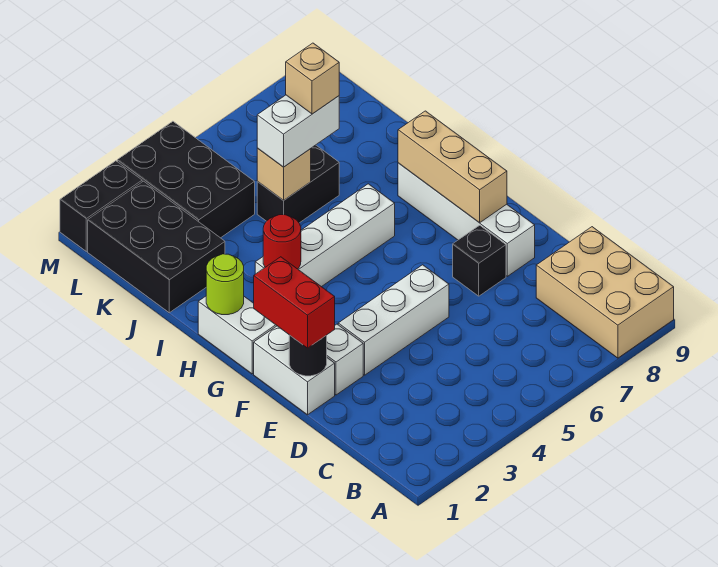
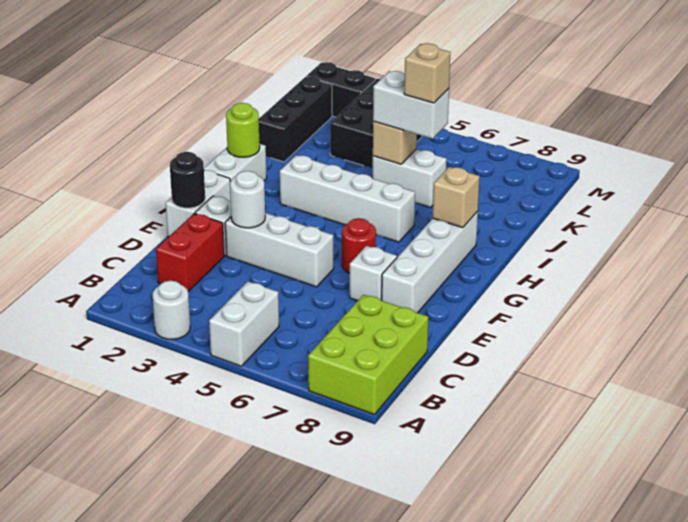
none -> white 1x1 round brick [153,281,190,339]
none -> white 1x2 brick [209,282,279,366]
tan 2x3 brick [536,227,674,358] -> lime 2x3 brick [308,295,428,415]
red 1x2 brick [254,257,335,348] -> red 1x2 brick moved to [156,213,224,292]
none -> white 1x1 round brick [230,171,265,228]
black 1x1 brick [453,225,506,296] -> white 1x1 brick [350,246,397,301]
tan 1x3 brick [398,111,507,223] -> tan 1x1 brick [433,167,480,228]
red 1x1 round brick [263,215,301,269] -> red 1x1 round brick moved to [342,218,376,273]
black 2x3 brick [88,181,225,313] -> black 1x3 brick [259,77,332,162]
black 1x2 brick [257,145,339,223] -> white 1x2 brick [373,149,447,207]

